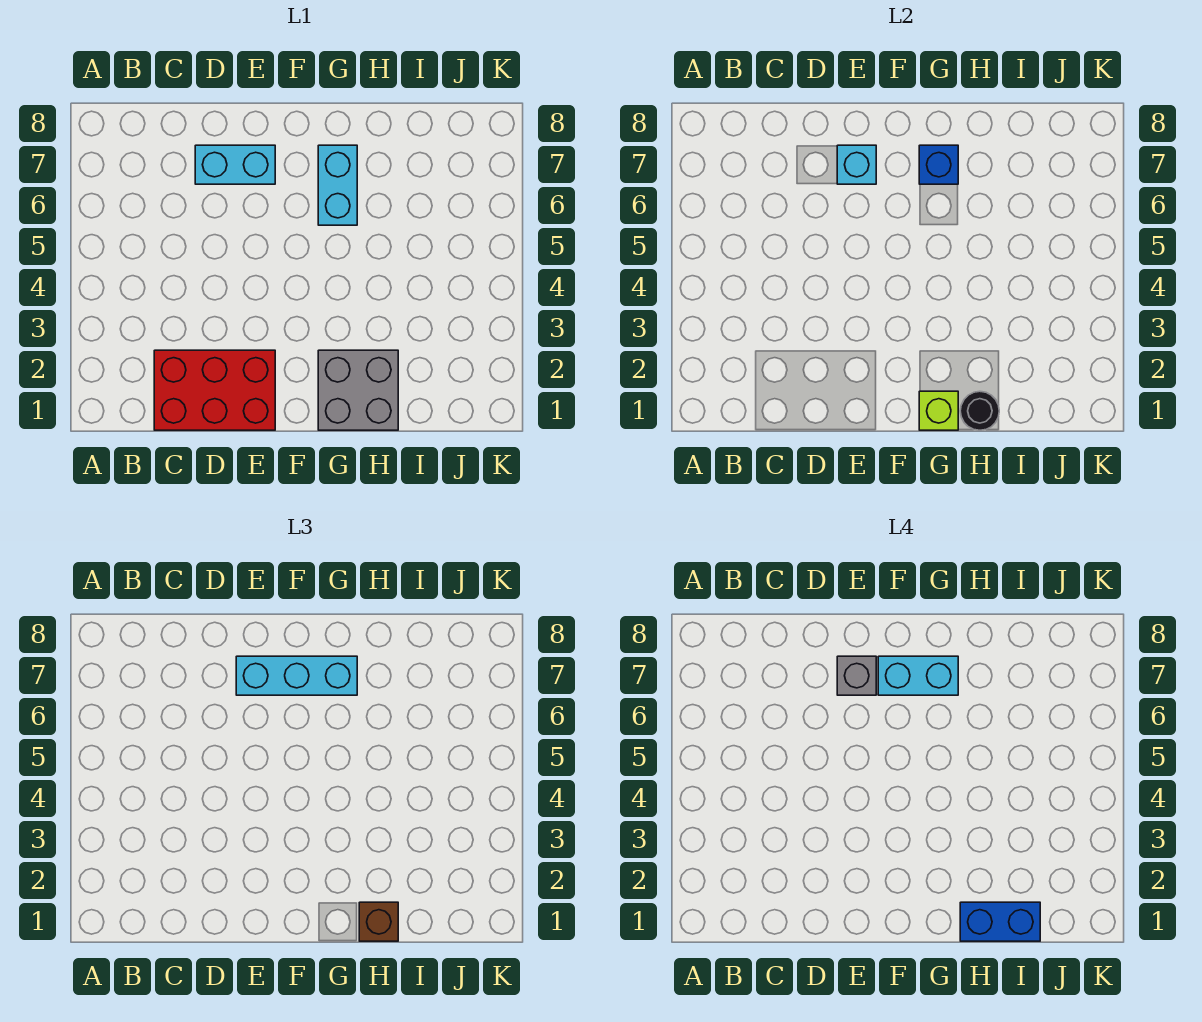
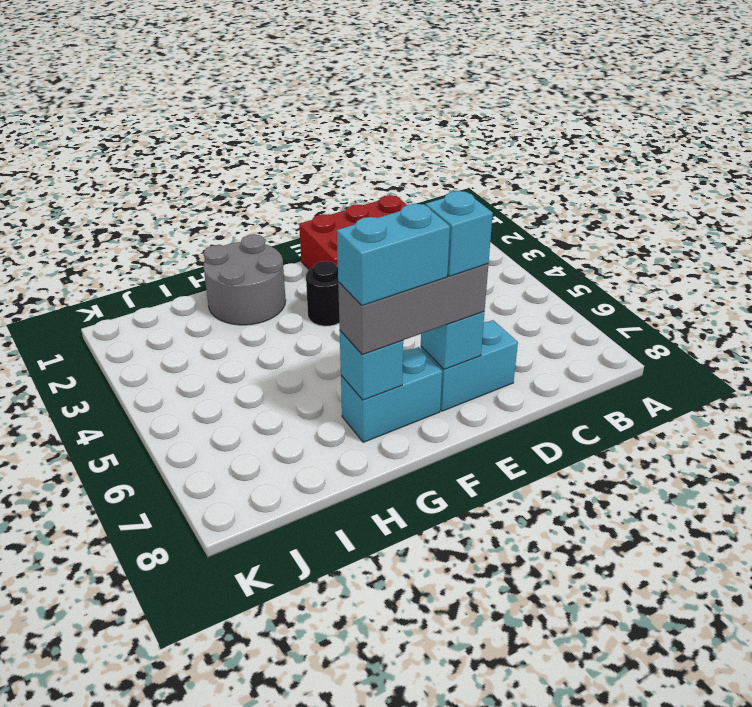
cyan 1x3 brick [236,656,357,695] -> grey 1x3 brick [338,264,488,355]
grey 1x1 brick [837,656,876,695] -> cyan 1x1 brick [426,191,493,276]
grey 2x2 brick [318,350,398,430] -> grey 2x2 round brick [204,234,286,325]
lime 1x1 brick [919,391,958,430] -> none
cyan 1x2 brick [318,145,357,225] -> cyan 1x2 brick turned to [341,347,442,442]
blue 1x1 brick [919,145,958,184] -> cyan 1x1 brick [340,331,403,400]
black 1x1 round brick [960,391,999,430] -> black 1x1 round brick moved to [306,261,339,326]
brown 1x1 brick [359,902,398,941] -> none
blue 1x2 brick [960,902,1040,941] -> none

